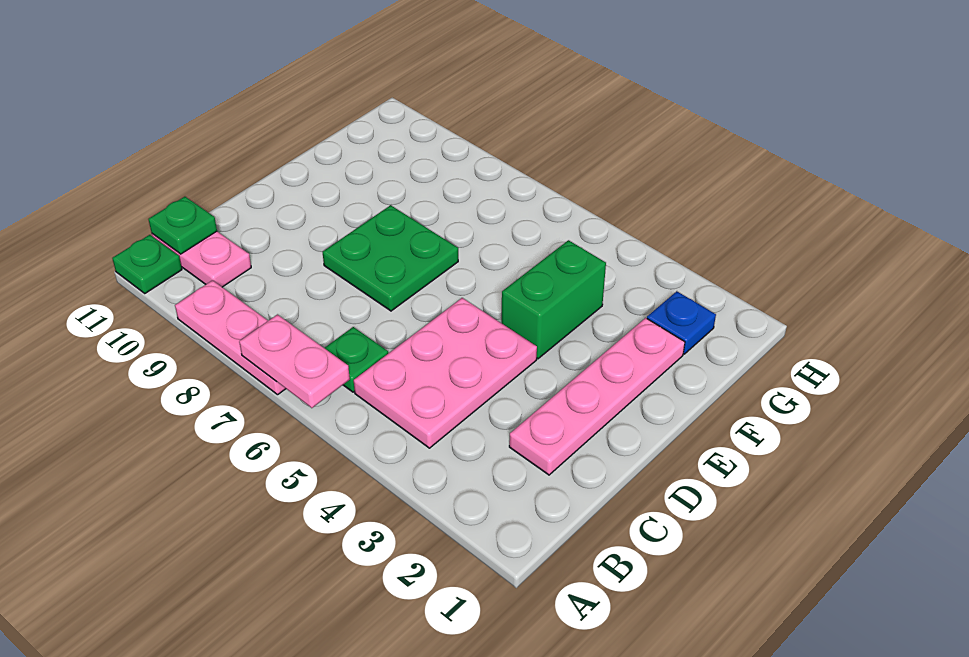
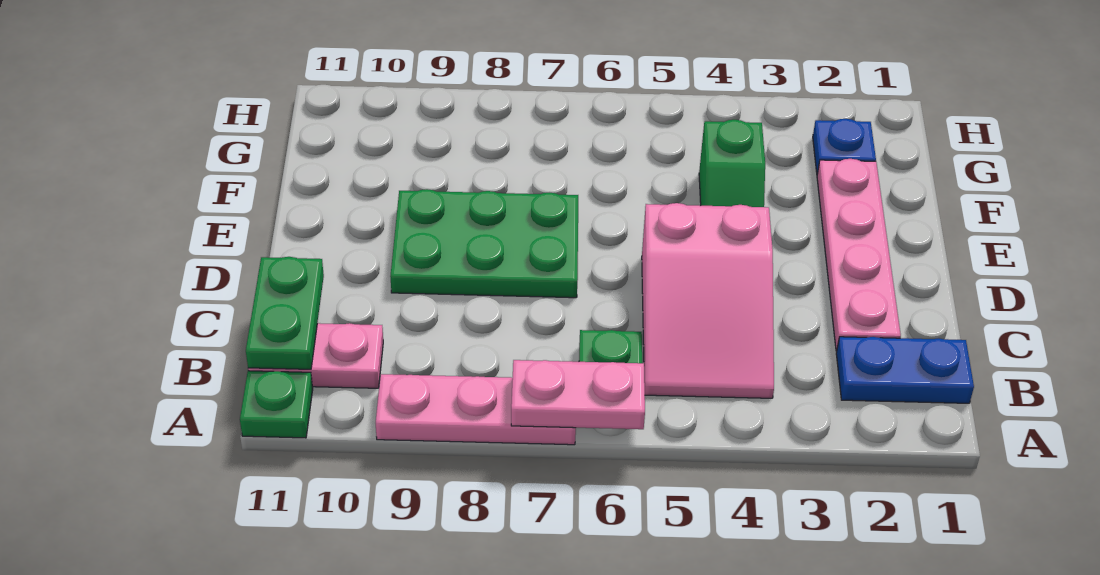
none -> blue 1x2 plate [836,337,974,403]
pink 2x3 plate [354,298,537,448] -> pink 2x3 slope [642,203,774,398]
green 1x1 plate [148,197,217,254] -> green 1x2 plate [246,257,324,369]
green 2x2 plate [323,205,458,311] -> green 2x3 plate [390,189,578,298]
green 1x2 brick [502,240,606,359] -> green 1x2 slope [699,120,765,207]

